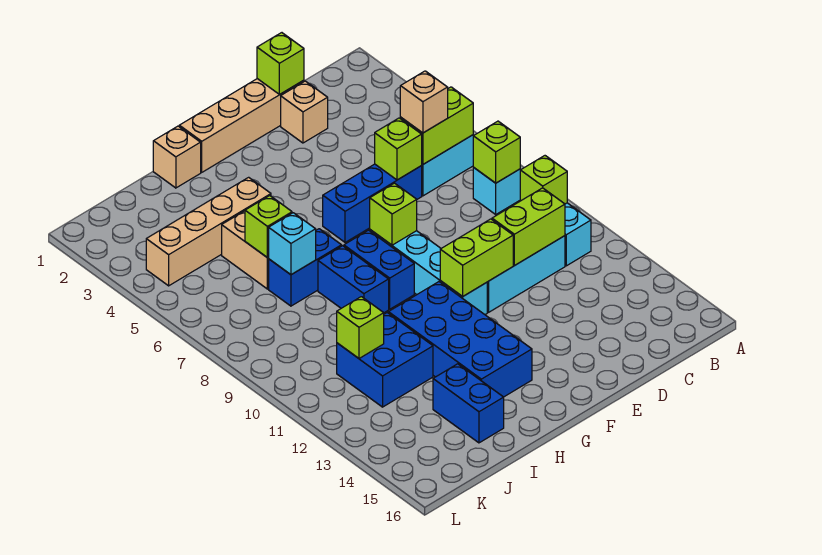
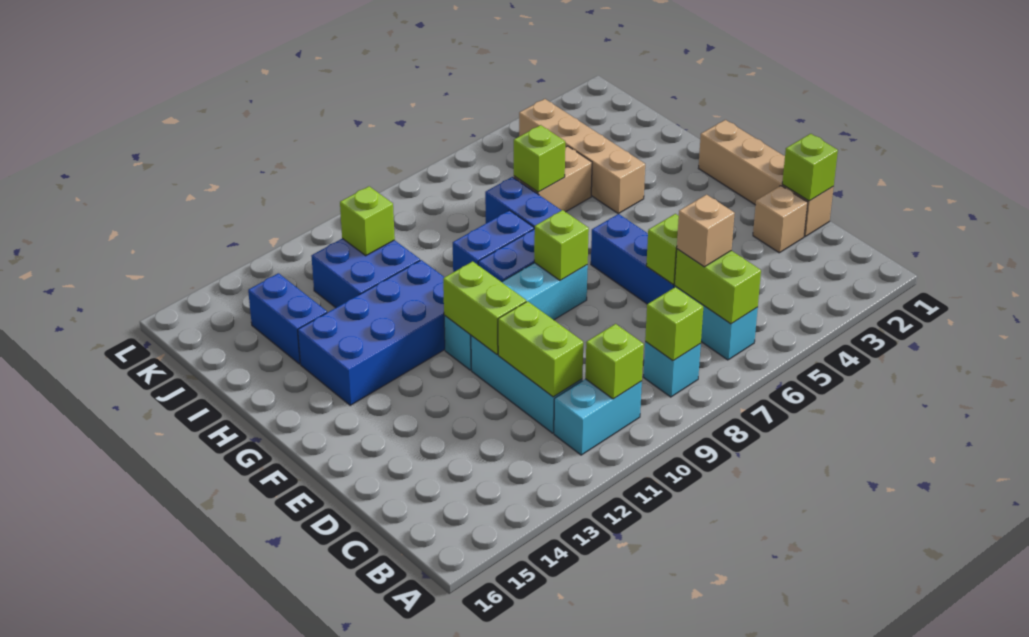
tan 1x1 brick [153,126,201,188] -> none
cyan 1x1 brick [269,213,316,275] -> none
blue 1x2 brick [433,364,504,443] -> blue 1x2 brick turned to [248,273,327,364]

